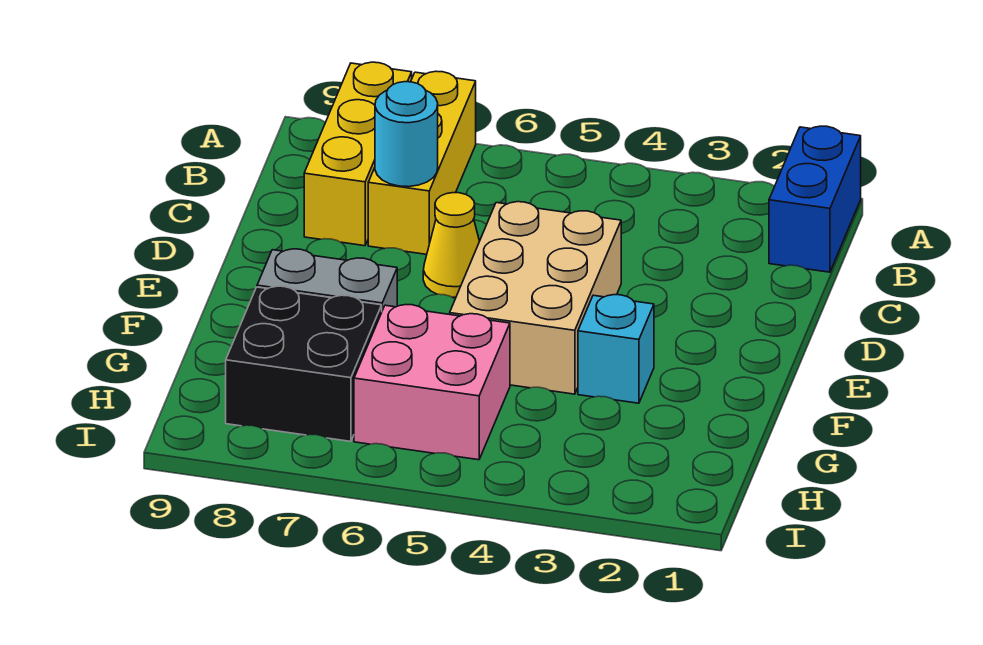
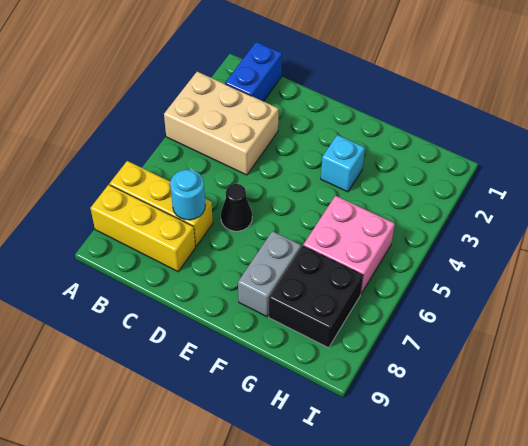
blue 1x2 brick [769,126,861,272] -> blue 1x2 brick turned to [225,42,282,101]
tan 2x3 brick [450,202,621,394] -> tan 2x3 brick moved to [164,72,278,175]
yellow 1x1 cone [423,193,480,297] -> black 1x1 cone [221,184,252,231]

